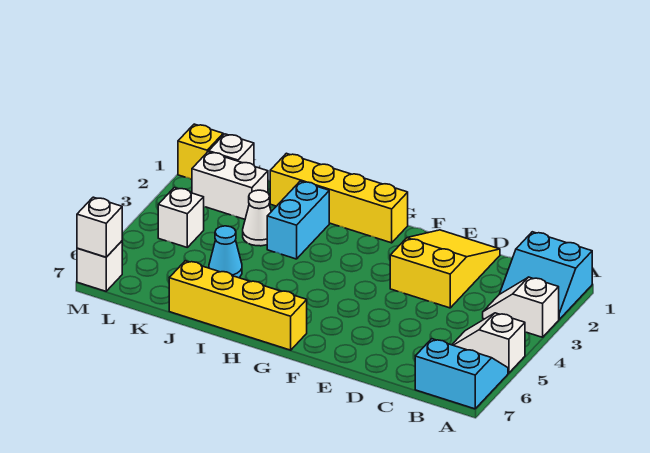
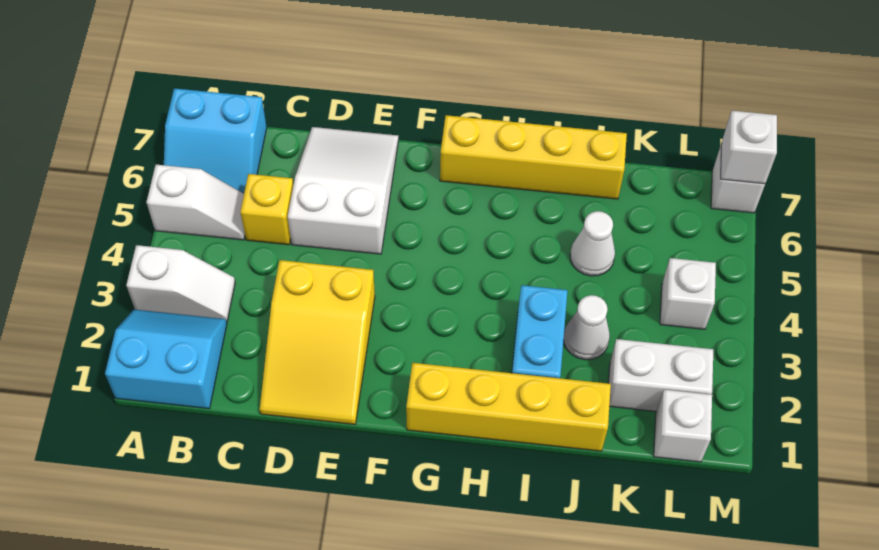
none -> white 2x3 slope [288,127,398,254]
cyan 1x1 cone [209,226,242,278] -> white 1x1 cone [570,211,615,276]
yellow 1x1 brick [178,124,223,179] -> yellow 1x1 brick moved to [240,174,293,245]

